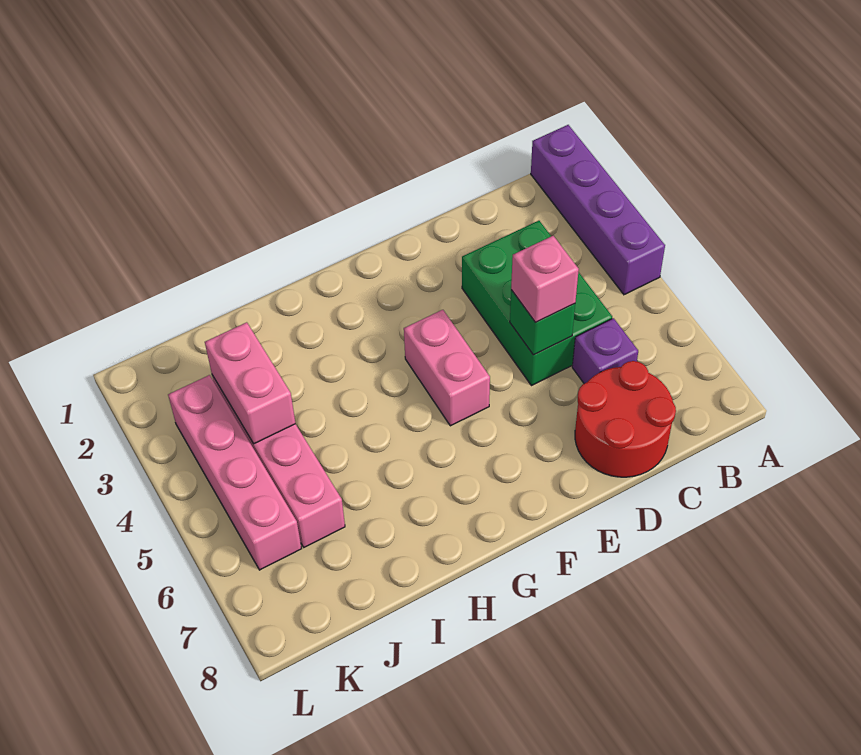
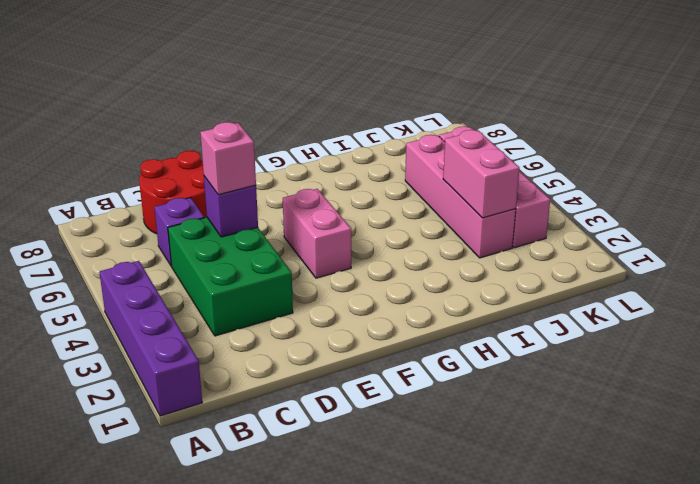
green 1x1 brick [510,290,575,355] -> purple 1x1 brick [204,176,258,237]

